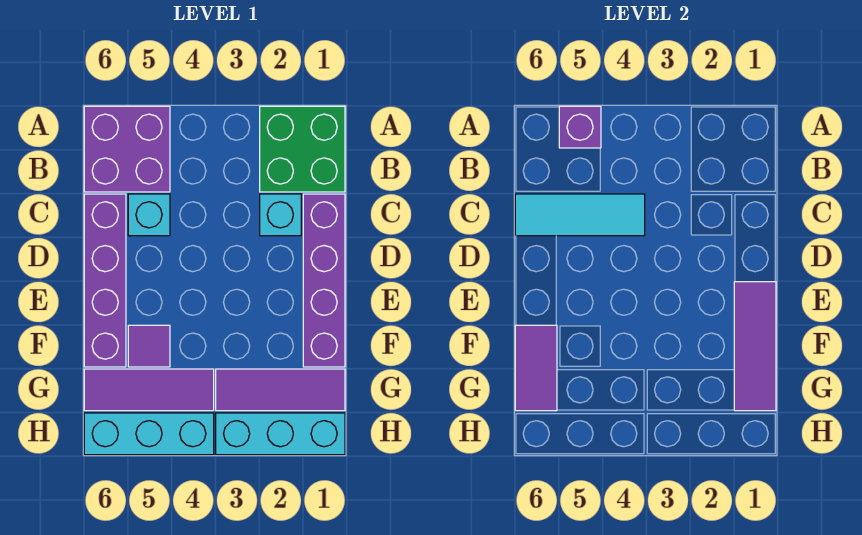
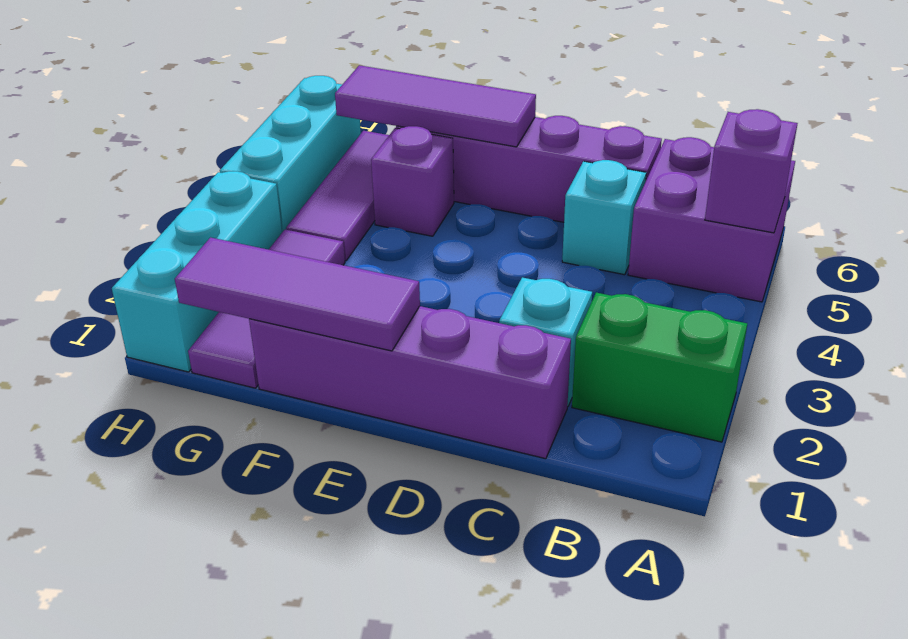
green 2x2 brick [260,106,345,192] -> green 1x2 brick [572,293,747,442]
cyan 1x3 tile [515,194,645,236] -> none
purple 1x1 tile [128,325,170,367] -> purple 1x1 brick [371,126,454,236]
purple 1x2 tile [515,325,557,411] -> purple 1x3 tile [335,65,536,147]

